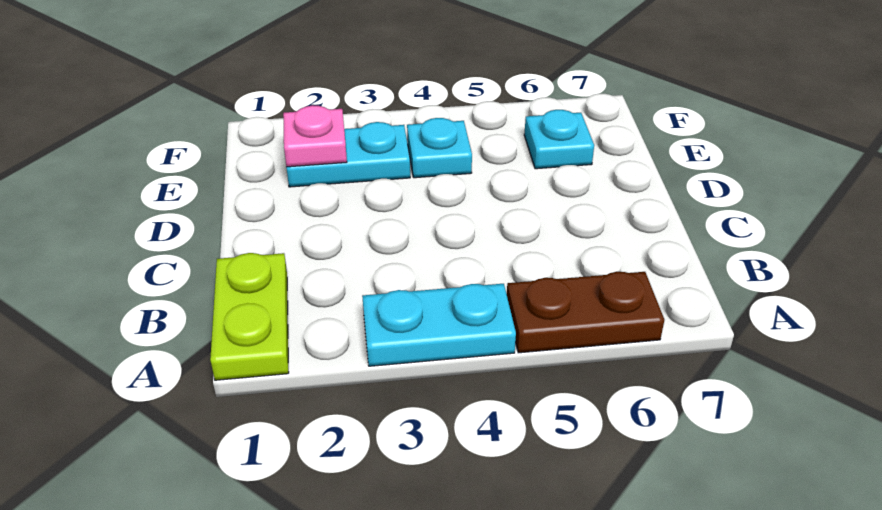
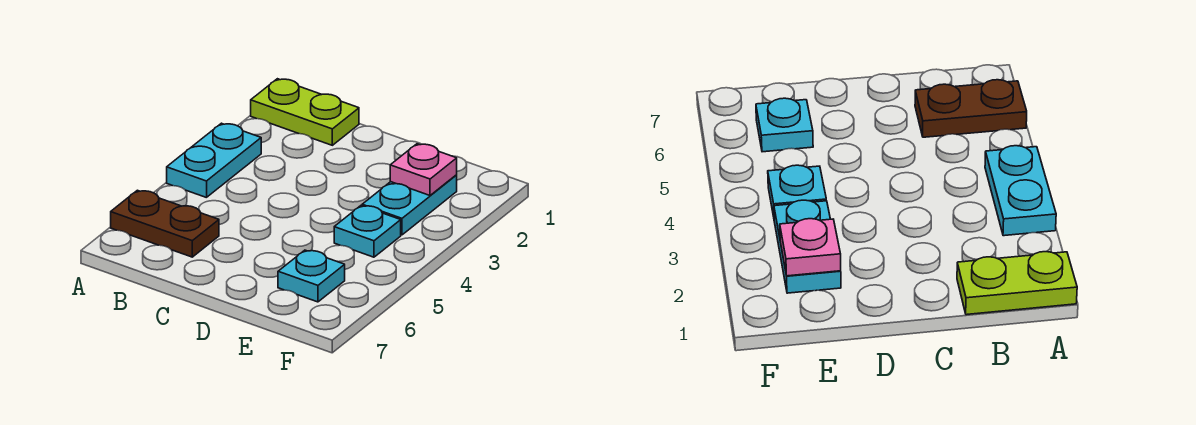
brown 1x2 plate [507,272,664,353] -> brown 1x2 plate turned to [111,190,219,257]

